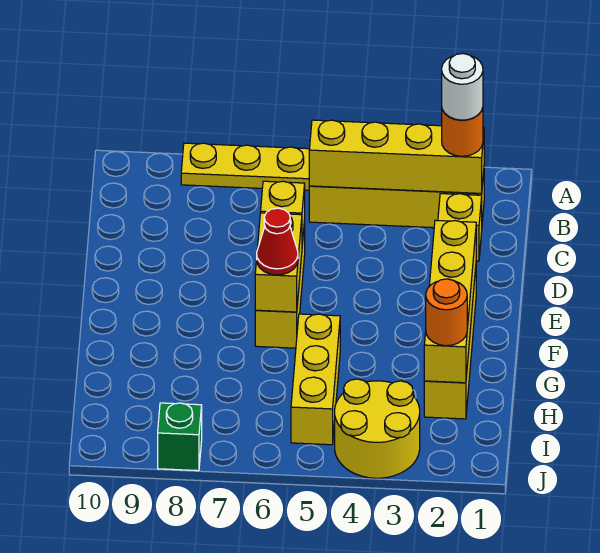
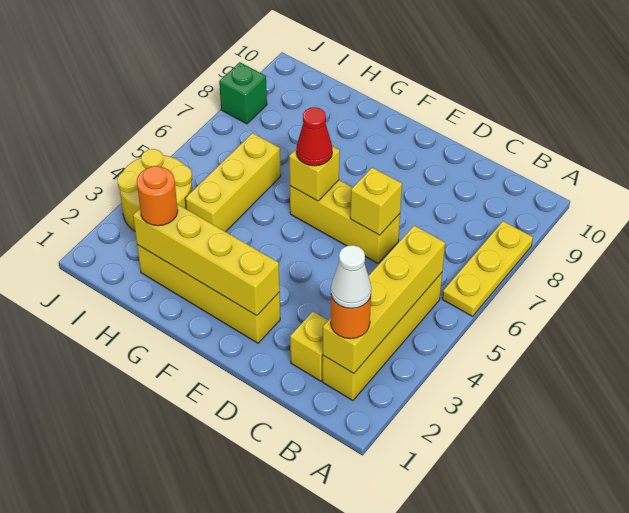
white 1x1 round brick [442,54,483,120] -> white 1x1 cone [331,245,371,308]
yellow 1x2 brick [255,213,302,312] -> yellow 1x1 brick [289,146,340,201]
yellow 1x3 brick [291,314,340,445] -> yellow 1x3 brick turned to [185,133,281,232]

